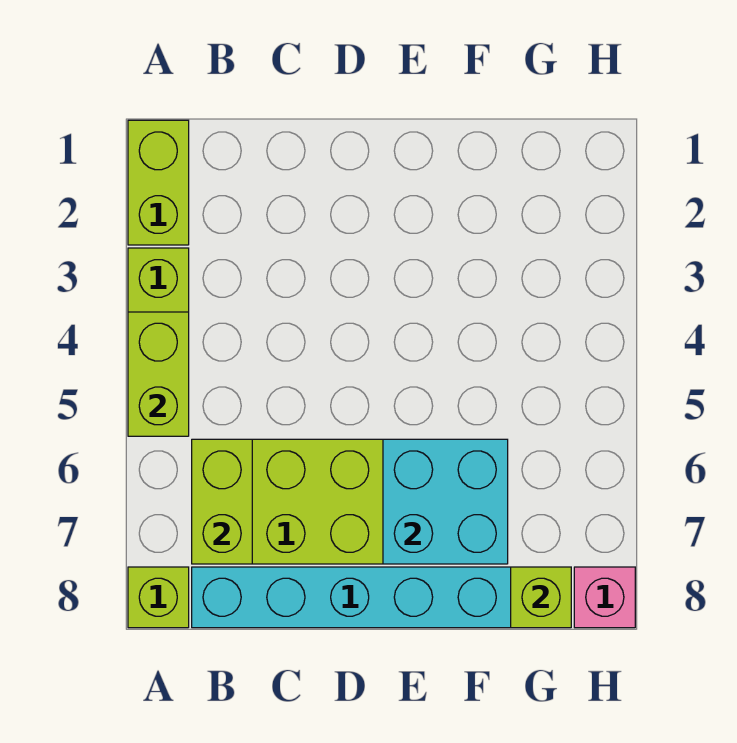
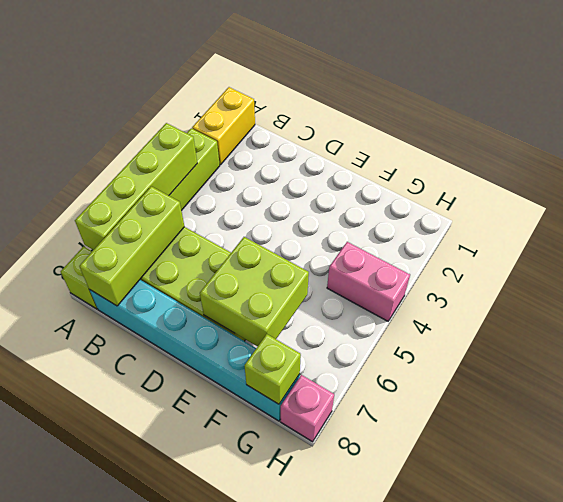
lime 1x2 brick [128,120,189,245] -> yellow 1x2 brick [192,87,255,165]
lime 1x2 brick [128,312,189,436] -> lime 1x4 brick [75,123,197,250]
lime 1x2 brick [192,439,252,564] -> lime 1x3 brick [79,186,184,306]
cyan 2x2 brick [383,439,508,564] -> lime 2x2 brick [200,237,309,347]
none -> pink 1x2 brick [327,242,410,321]

